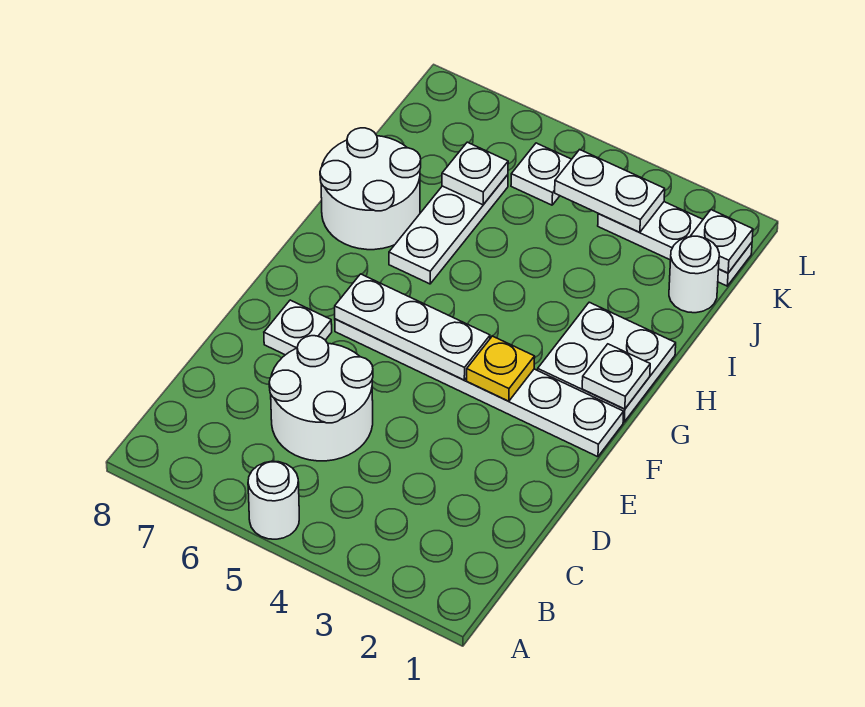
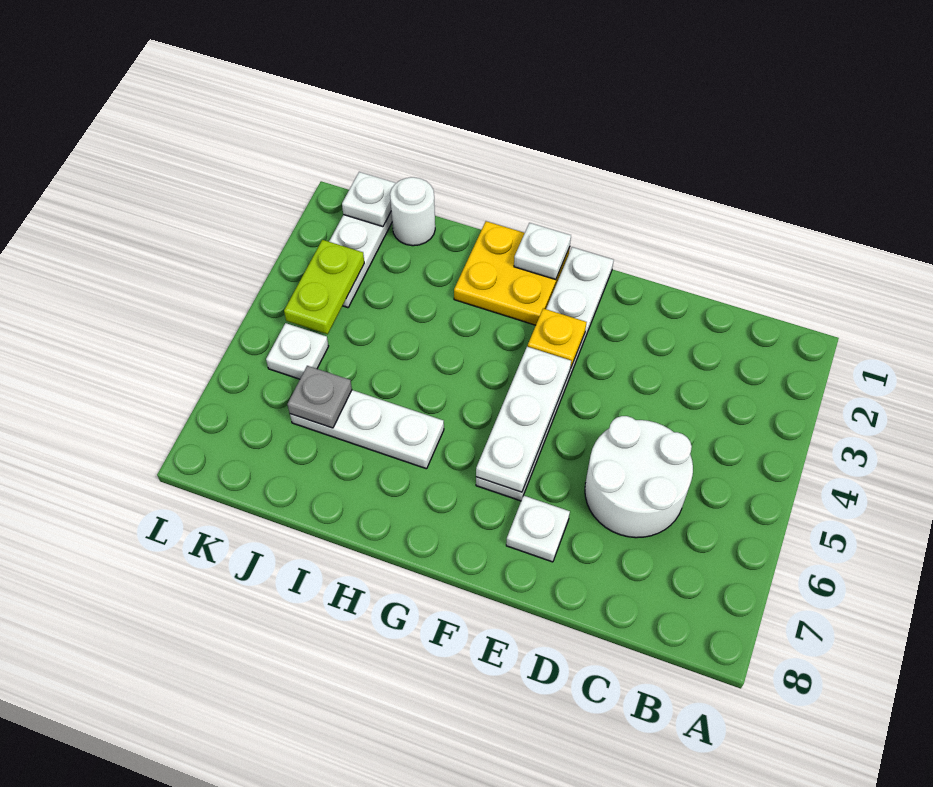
white 1x1 round brick [248,461,299,539] -> none
white 2x2 plate [538,302,676,422] -> yellow 2x2 plate [454,221,570,325]
white 2x2 round brick [320,128,421,250] -> none
white 1x1 plate [442,142,508,205] -> grey 1x1 plate [287,366,352,428]
white 1x2 plate [555,150,665,233] -> lime 1x2 plate [284,240,364,334]

